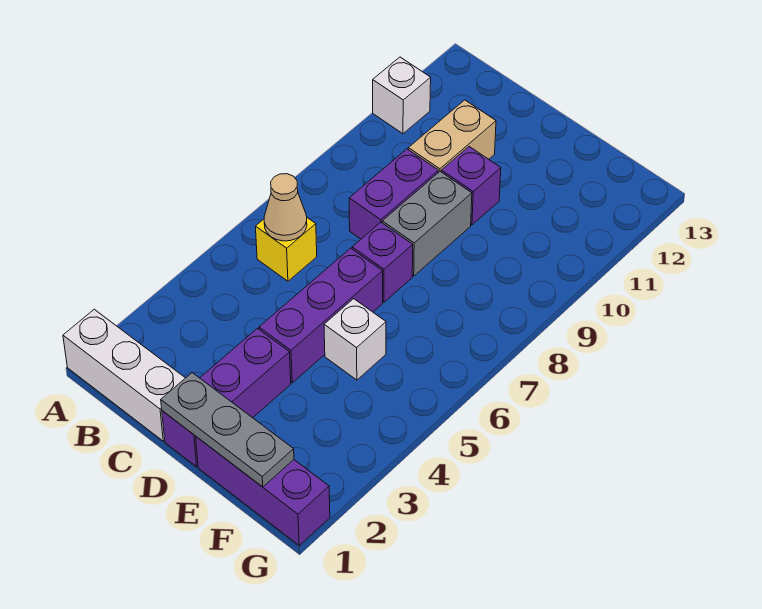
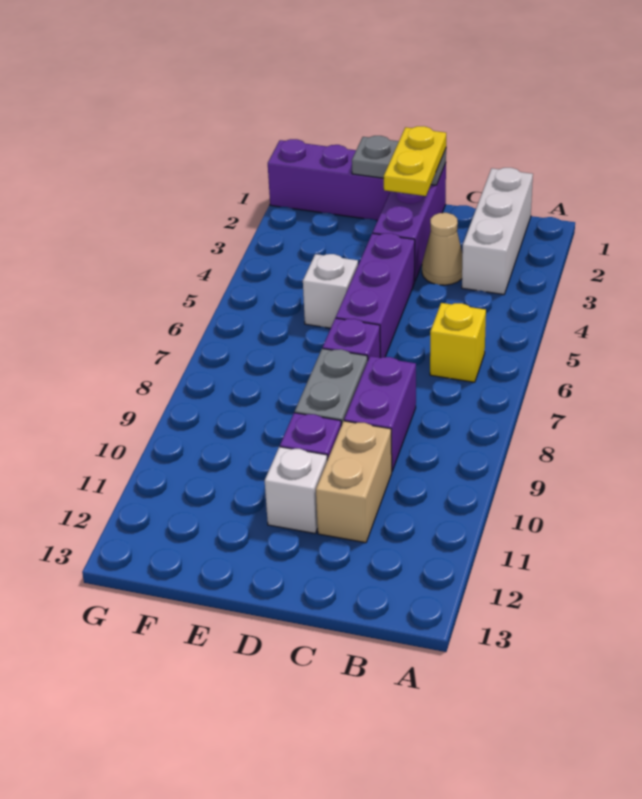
white 1x3 brick [63,309,185,441] -> white 1x3 brick turned to [462,168,533,295]
white 1x1 brick [373,57,431,134] -> white 1x1 brick moved to [265,447,327,533]
tan 1x1 cone [264,174,307,241] -> tan 1x1 cone moved to [422,213,462,285]
grey 1x3 plate [161,373,294,487] -> grey 1x2 plate [352,136,446,185]
none -> yellow 1x2 plate [383,126,446,196]

